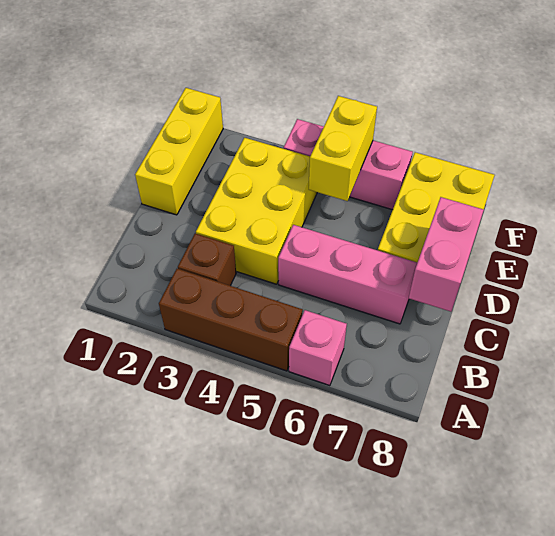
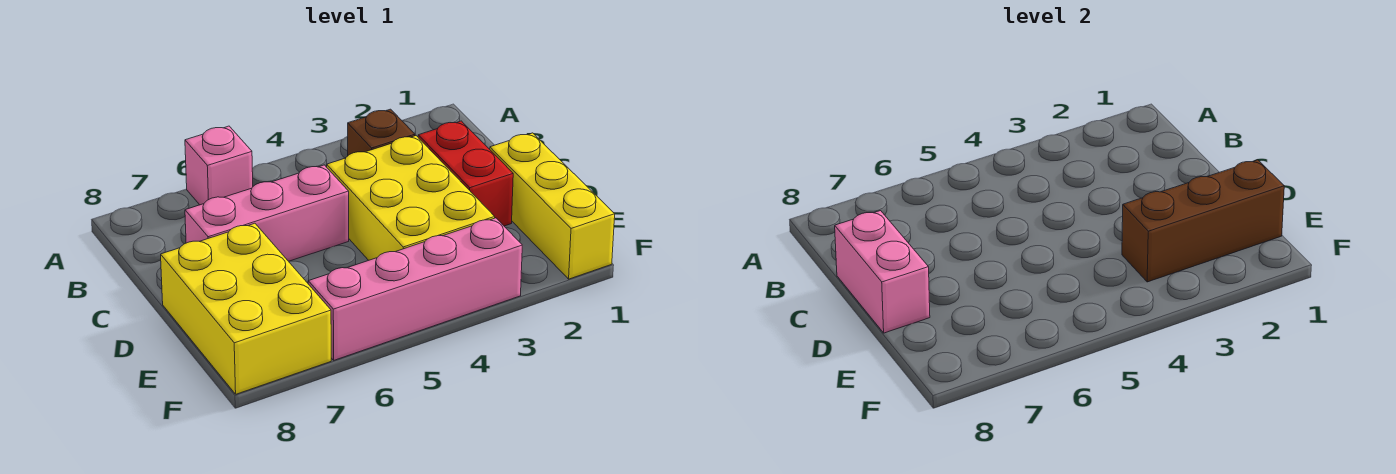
brown 1x3 brick [159,269,303,371] -> brown 1x3 brick moved to [1122,160,1284,282]
none -> red 1x2 brick [418,121,513,226]
yellow 1x2 brick [309,96,377,201] -> none
pink 1x3 brick [284,119,413,210] -> pink 1x4 brick [308,218,522,360]

